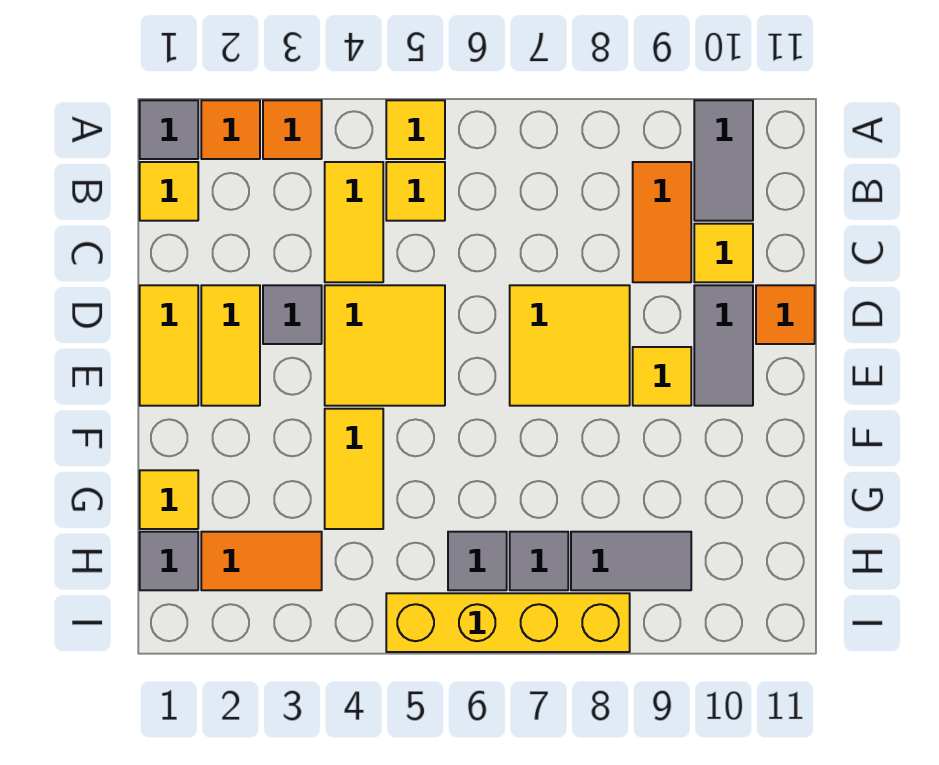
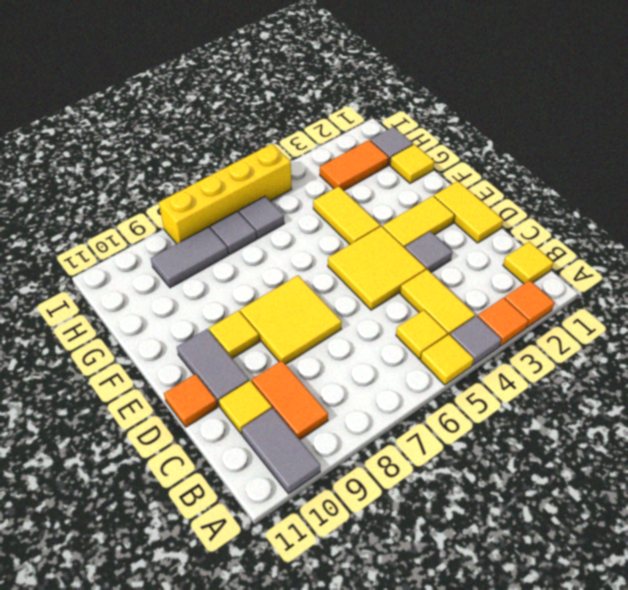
grey 1x1 tile [140,100,198,159] -> grey 1x1 tile moved to [450,316,502,365]
yellow 1x2 tile [201,285,260,406] -> yellow 1x2 tile turned to [382,196,455,248]

